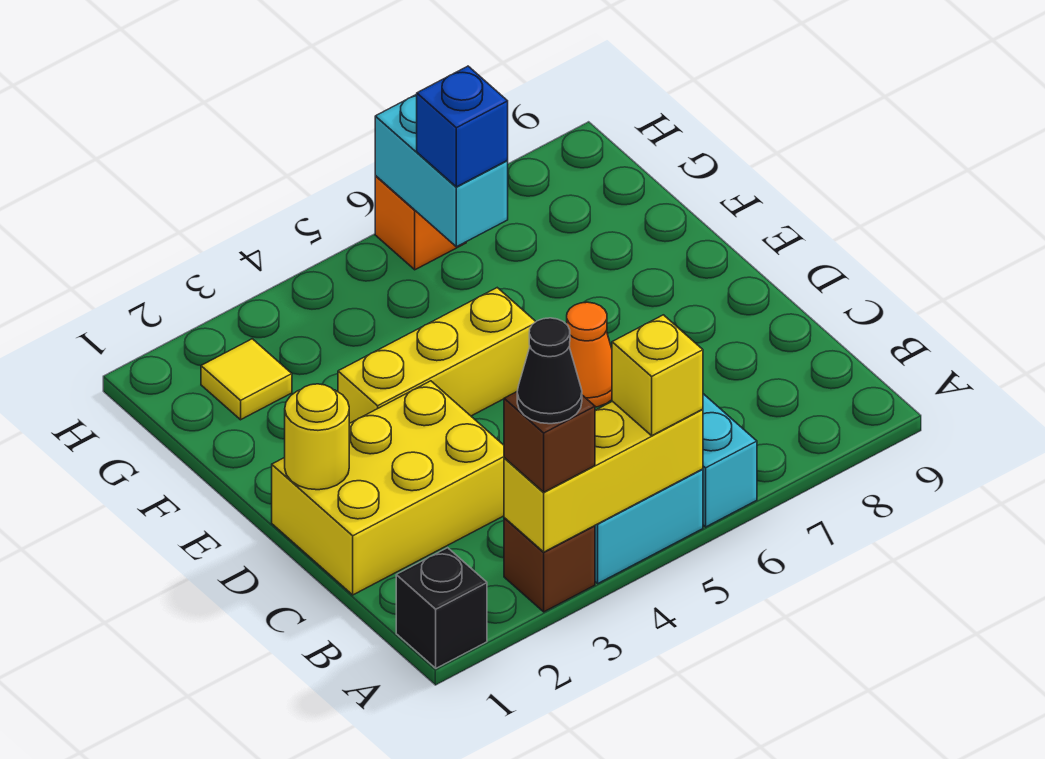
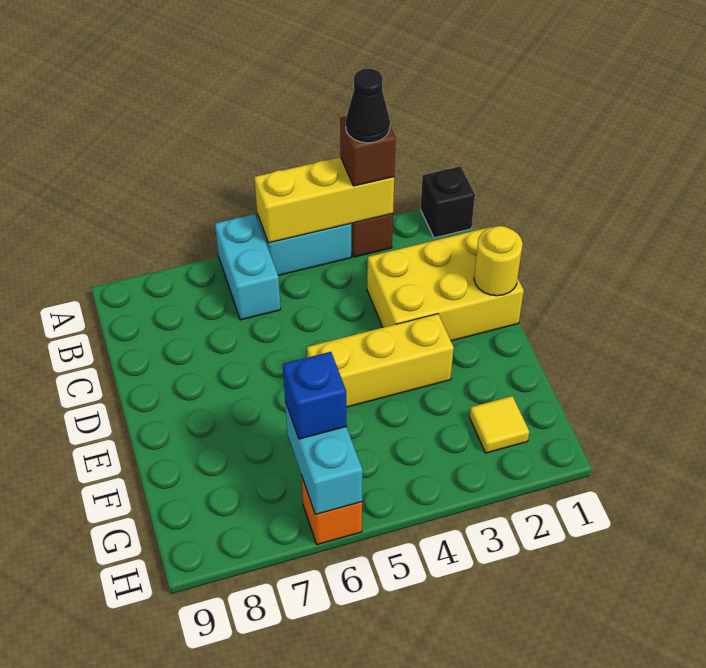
yellow 1x1 brick [612,315,703,436] -> none
orange 1x1 cone [567,302,612,407] -> none

